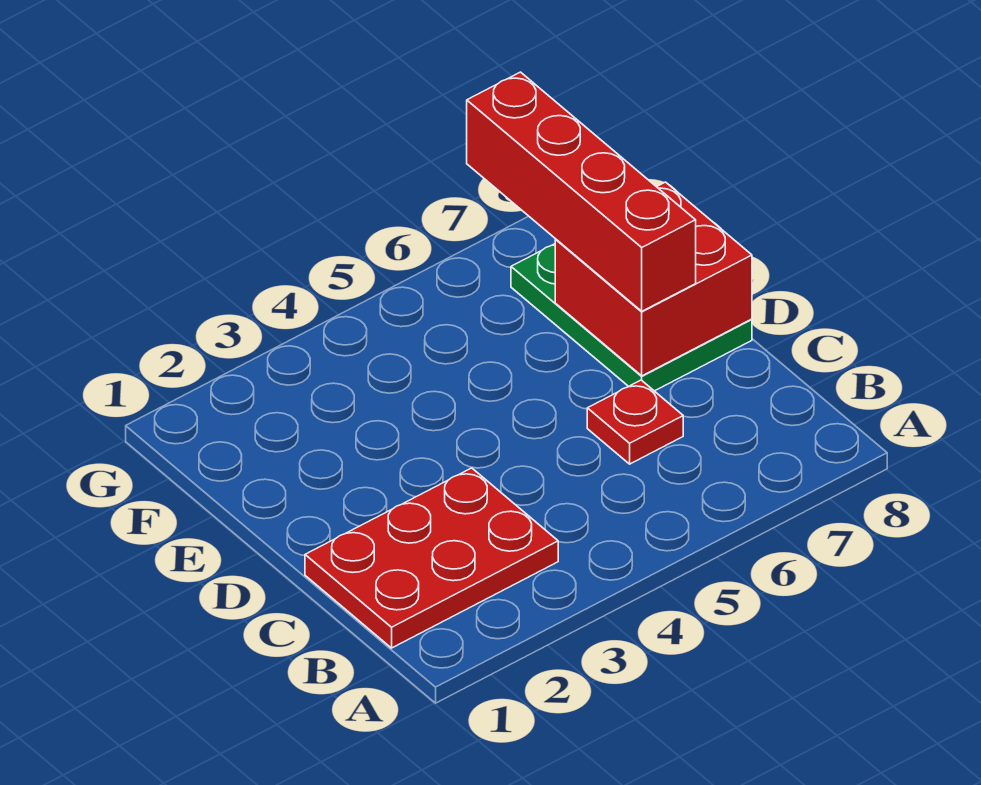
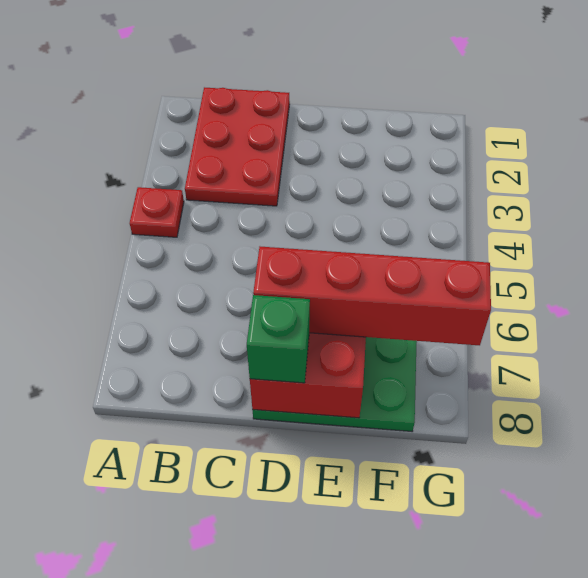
red 1x1 plate [587,380,683,464] -> red 1x1 plate moved to [130,187,184,237]
none -> green 1x1 brick [247,295,310,383]

